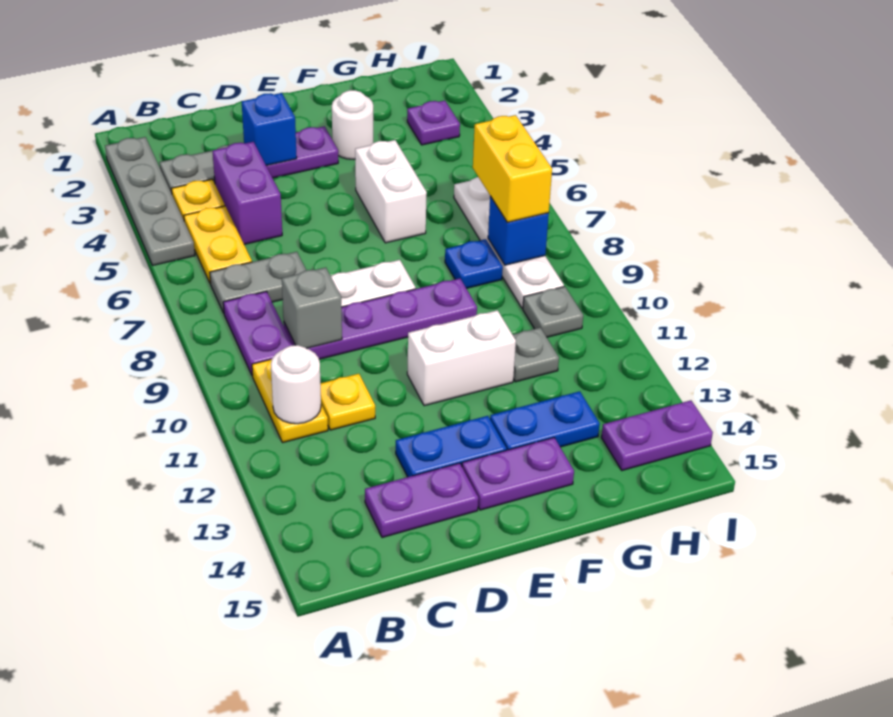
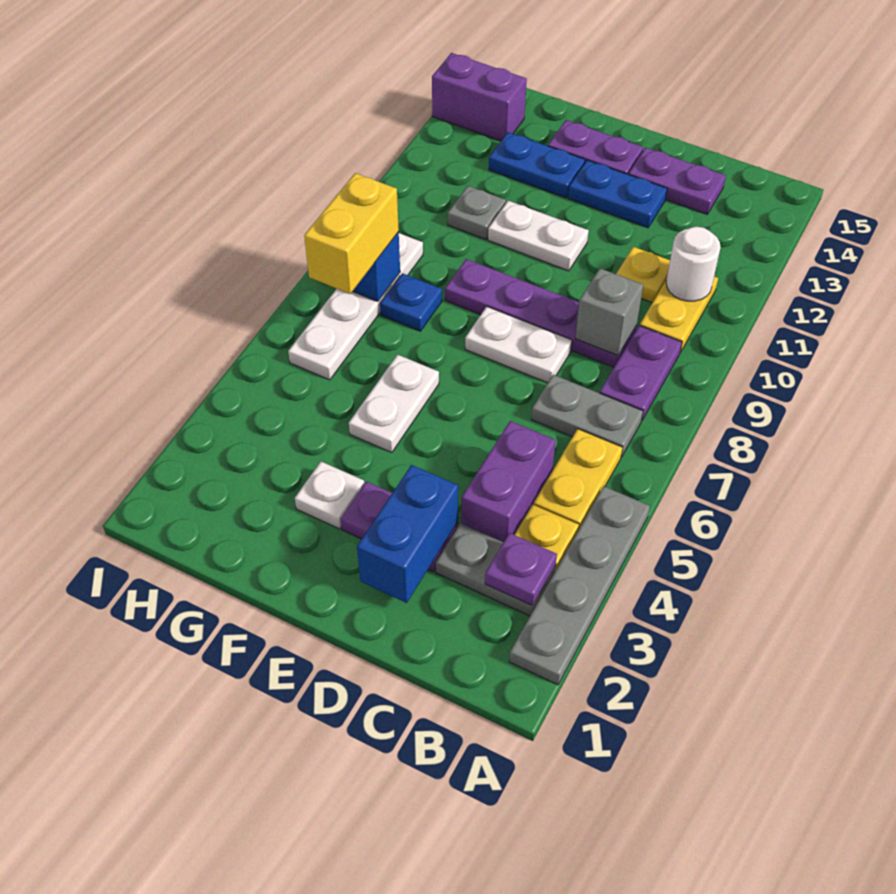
blue 1x1 brick [242,93,297,166] -> blue 1x2 brick [357,465,458,603]
white 1x2 brick [407,310,516,406] -> white 1x2 plate [488,201,589,271]
white 1x1 round brick [332,90,373,159] -> white 1x1 plate [295,462,364,529]
white 1x2 brick [355,140,427,243] -> white 1x2 plate [349,355,439,453]
purple 1x1 plate [407,100,460,145] -> purple 1x1 plate moved to [485,533,557,606]
grey 1x1 plate [523,286,583,337] -> none
purple 1x2 plate [601,400,713,470] -> purple 1x2 brick [432,53,527,141]

